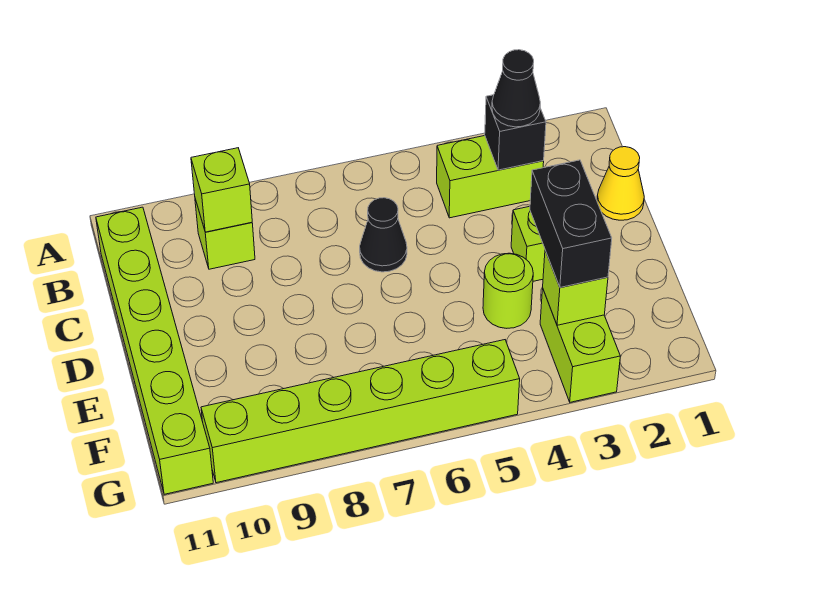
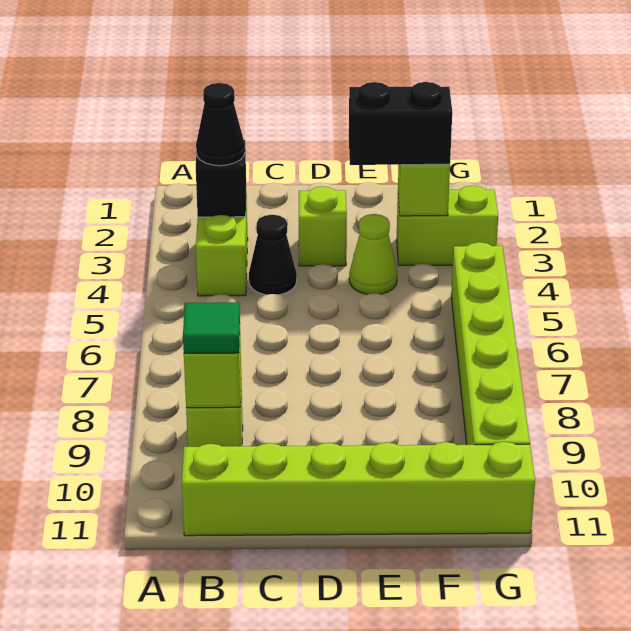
none -> green 1x1 tile [183,302,240,353]
yellow 1x1 cone [597,147,644,220] -> none
black 1x1 cone [360,198,407,272] -> black 1x1 cone moved to [249,215,297,295]
lime 1x1 round brick [483,253,533,328] -> lime 1x1 cone [349,214,397,294]

